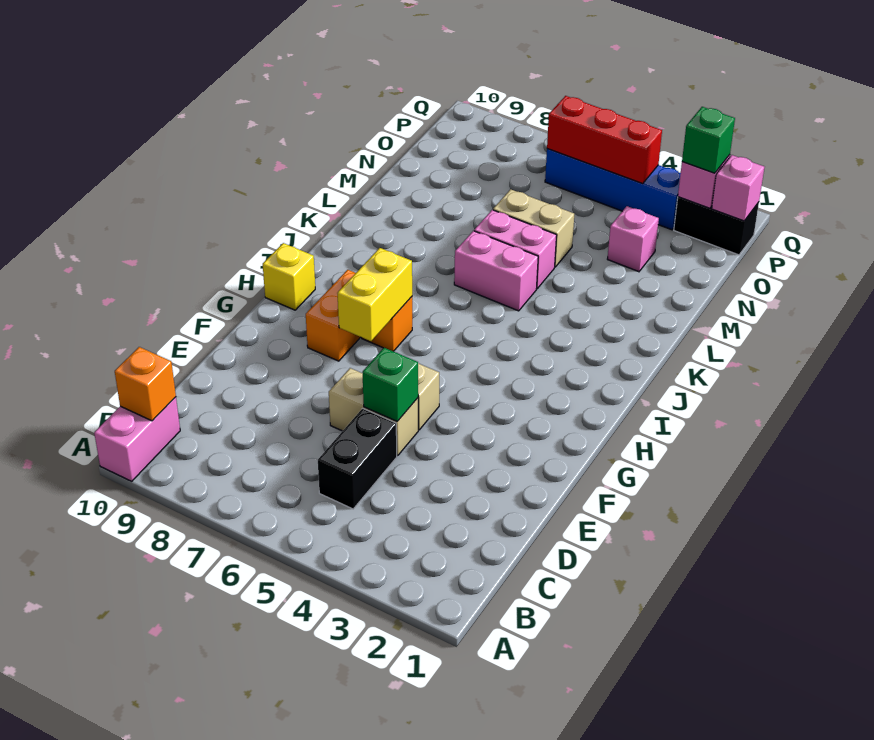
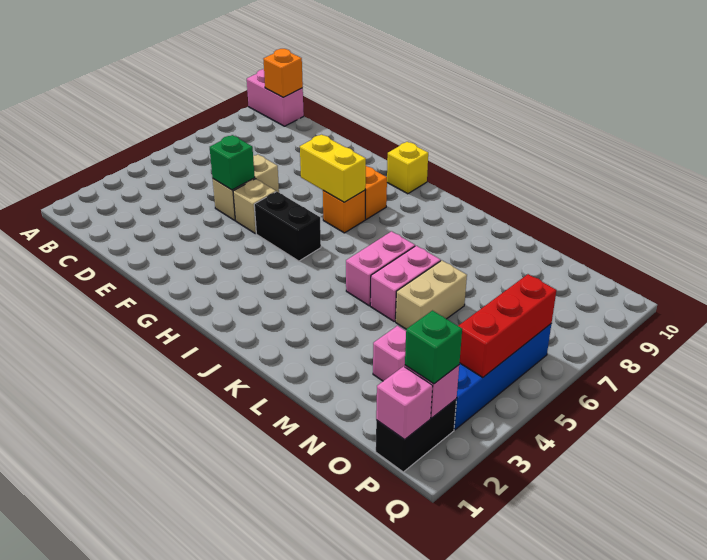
black 1x2 brick [318,408,397,509] -> black 1x2 brick moved to [254,192,321,261]

